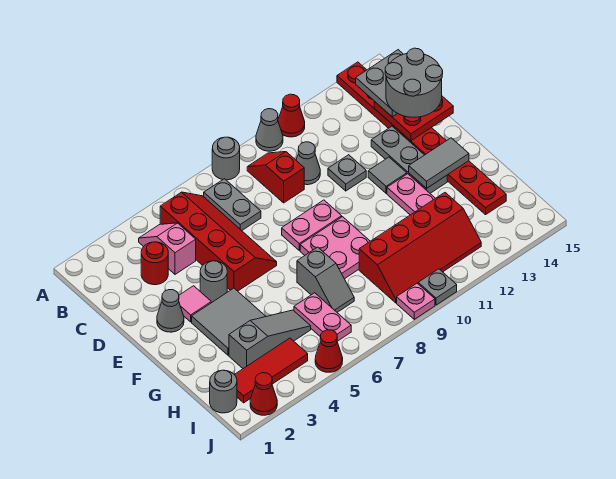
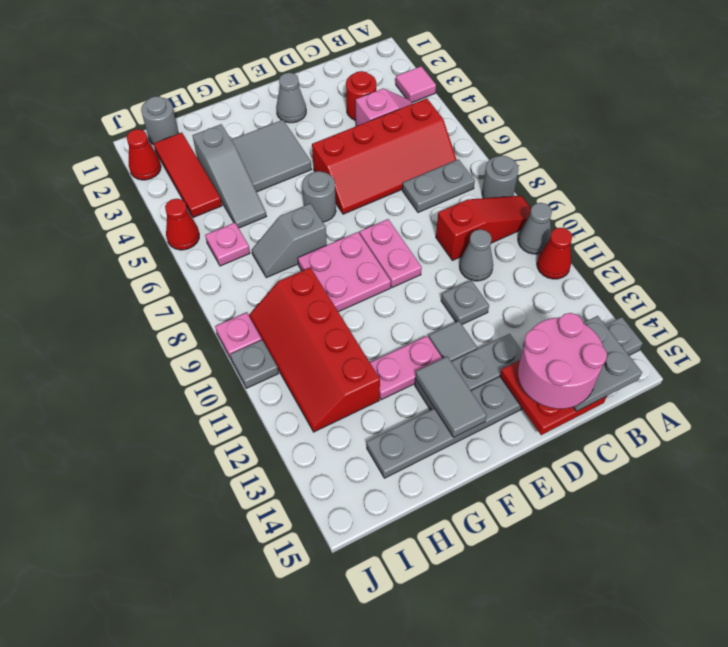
red 1x8 plate [337,62,506,215] -> grey 1x8 plate [367,317,643,478]
red 1x2 slope [247,152,304,203] -> red 1x3 slope [436,196,531,260]
grey 2x2 round brick [385,48,443,117] -> pink 2x2 round brick [518,313,607,409]
pink 1x1 tile [179,286,211,322] -> pink 1x1 tile moved to [396,66,436,102]
grey 1x1 round brick [200,261,227,303] -> grey 1x1 round brick moved to [302,171,336,222]
pink 1x2 plate [294,293,351,341] -> pink 1x1 plate [205,223,250,266]

